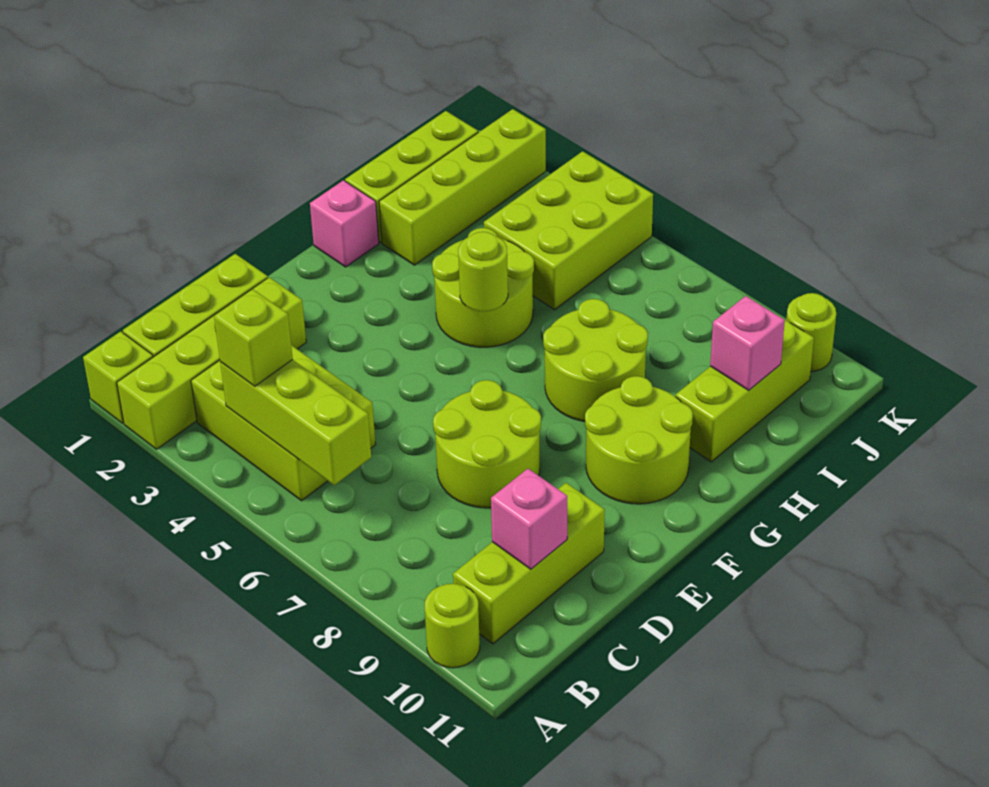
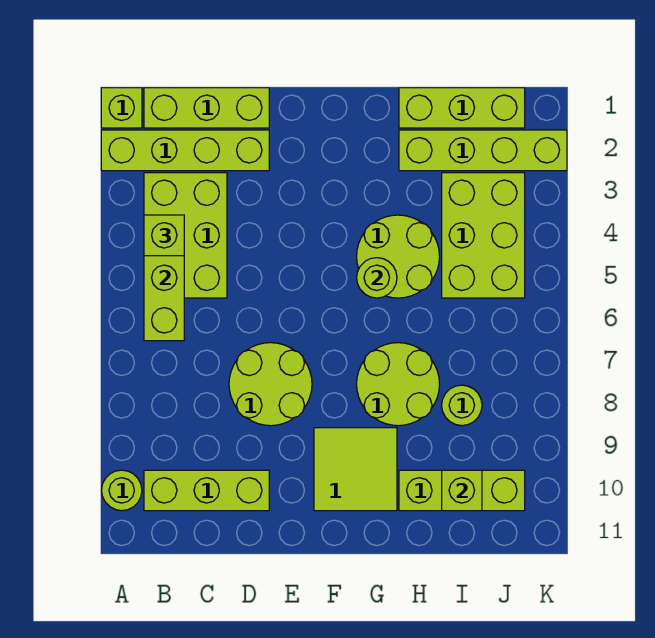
pink 1x1 brick [491,469,567,569] -> none
lime 2x2 round brick [585,376,693,504] -> lime 2x2 tile [314,428,397,511]
pink 1x1 brick [310,180,379,267] -> none
lime 2x3 brick [484,151,653,310] -> lime 2x3 brick turned to [442,173,525,298]
pink 1x1 brick [710,296,785,390] -> lime 1x1 brick [442,470,482,511]
lime 1x1 round brick [786,293,836,372] -> lime 1x1 round brick moved to [442,385,482,426]

